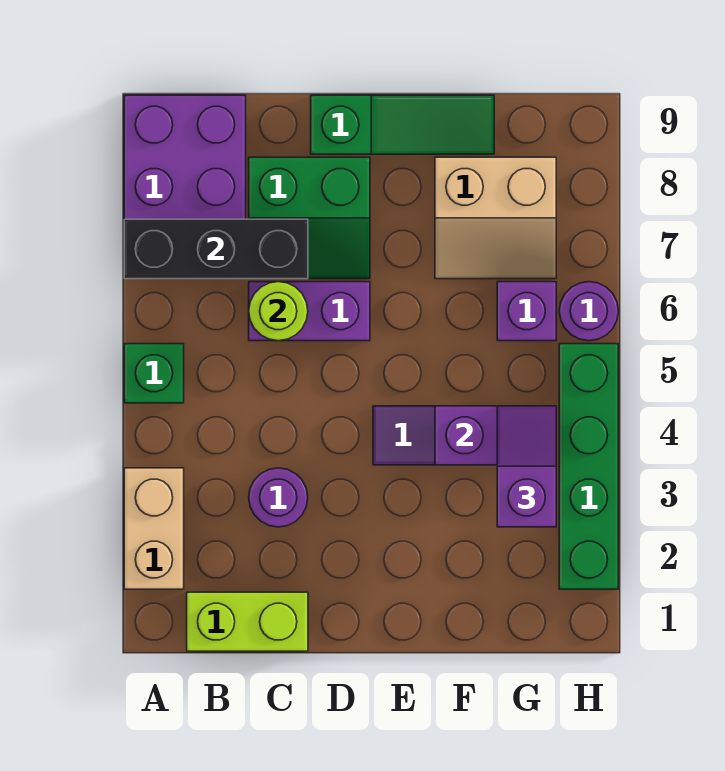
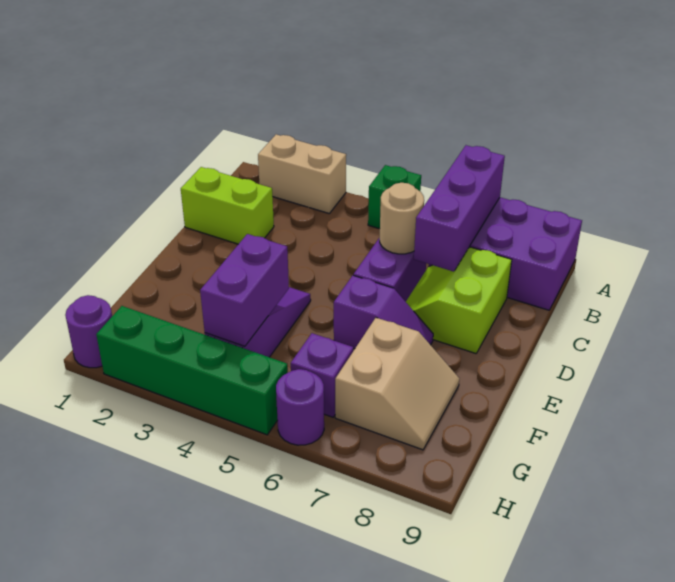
black 1x3 brick [124,219,308,279] -> purple 1x3 brick [414,145,505,272]
lime 1x2 brick [187,592,308,651] -> lime 1x2 brick turned to [181,167,274,244]
purple 1x1 round brick [249,468,308,527] -> purple 1x1 round brick moved to [65,295,112,368]
lime 1x1 round brick [249,282,308,341] -> tan 1x1 round brick [380,183,424,254]
green 2x2 slope [249,157,370,279] -> lime 2x2 slope [406,247,512,354]
green 1x3 slope [311,95,494,154] -> none
tan 2x2 slope [435,157,556,279] -> tan 2x2 slope turned to [335,318,459,450]
purple 1x2 slope [497,406,556,527] -> purple 1x2 slope moved to [334,275,433,349]

